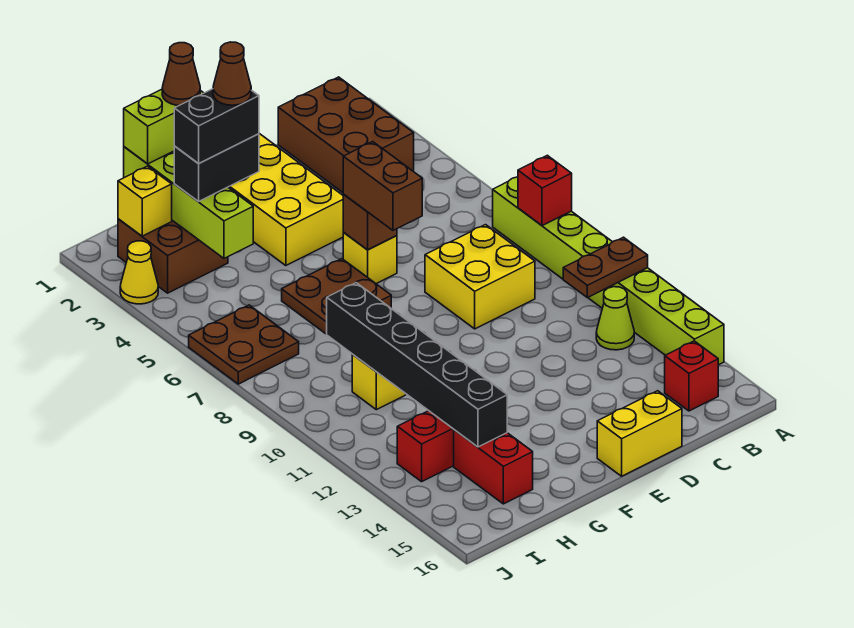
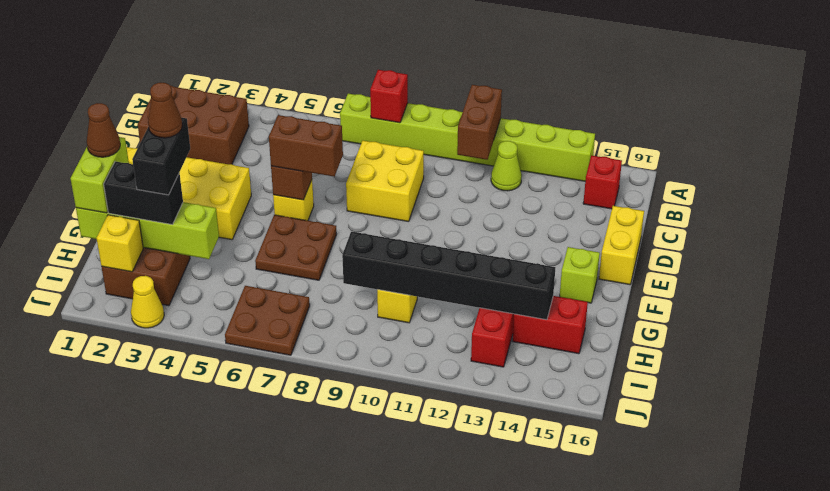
brown 1x2 plate [563,237,648,298] -> brown 1x2 brick [457,85,502,160]
none -> lime 1x1 brick [560,247,600,303]
black 1x2 brick [174,134,259,202] -> black 1x2 brick turned to [104,161,183,225]

